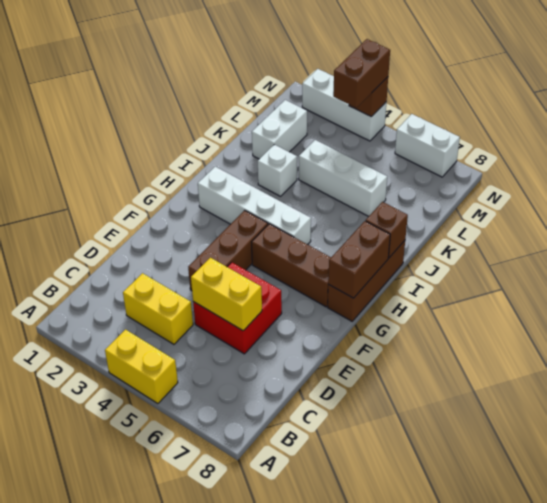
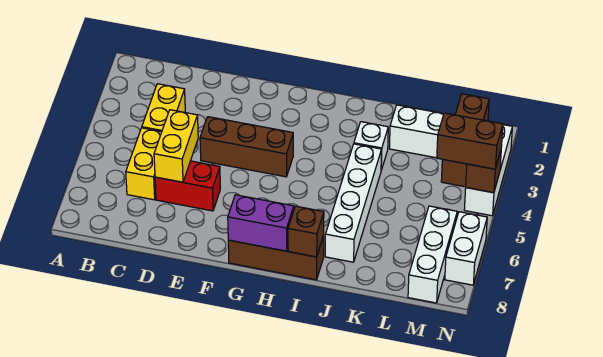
yellow 1x2 brick [105,330,178,404] -> yellow 1x2 brick moved to [126,128,162,200]
red 2x2 brick [193,262,282,354] -> red 1x2 brick [155,161,220,211]
brown 1x3 brick [252,224,331,307] -> brown 1x3 brick moved to [441,94,489,187]
brown 1x2 brick [328,221,390,298] -> purple 1x2 brick [228,195,294,251]
white 1x4 brick [198,167,311,245] -> white 1x4 brick moved to [325,144,382,262]
white 1x3 brick [299,140,387,216] -> white 1x3 brick moved to [408,206,457,303]

